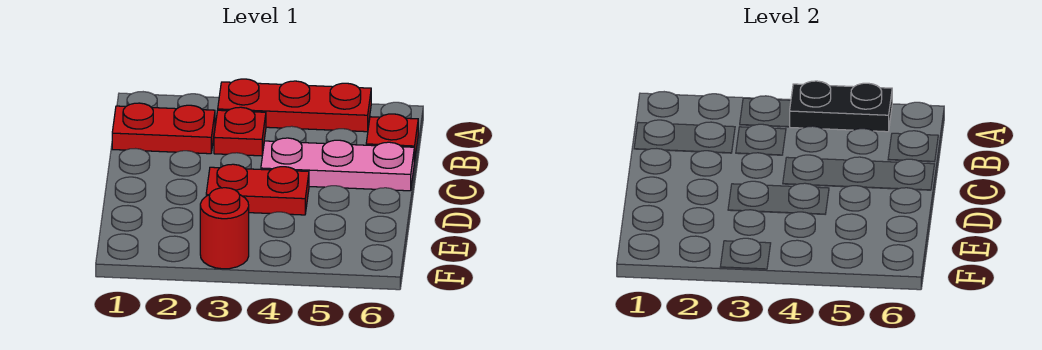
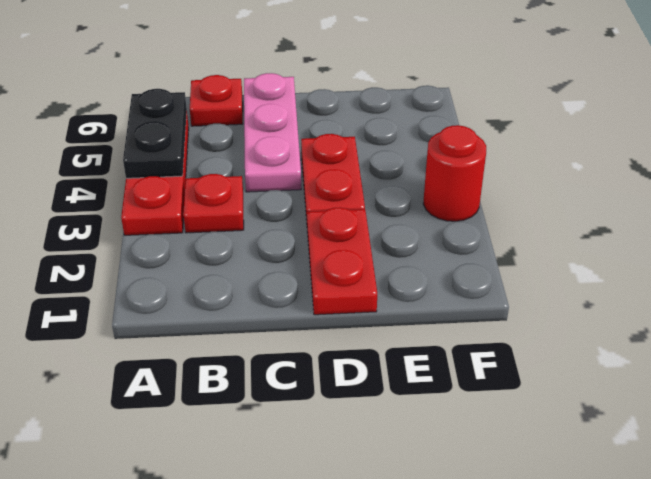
red 1x2 plate [112,103,215,154] -> red 1x2 plate moved to [307,208,377,315]

